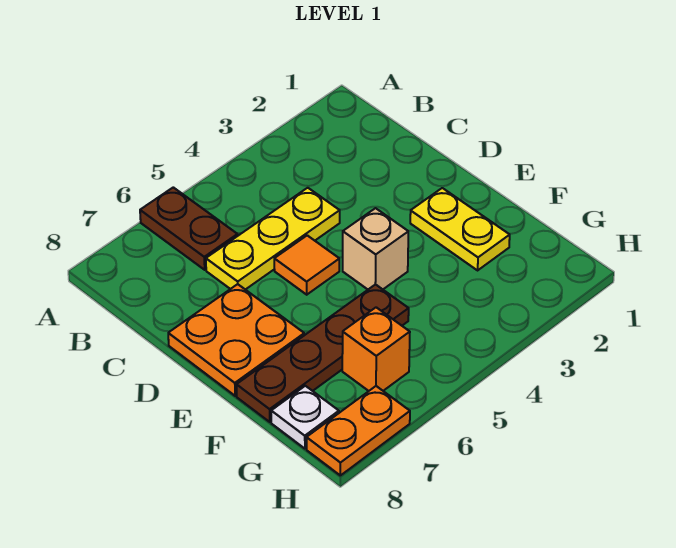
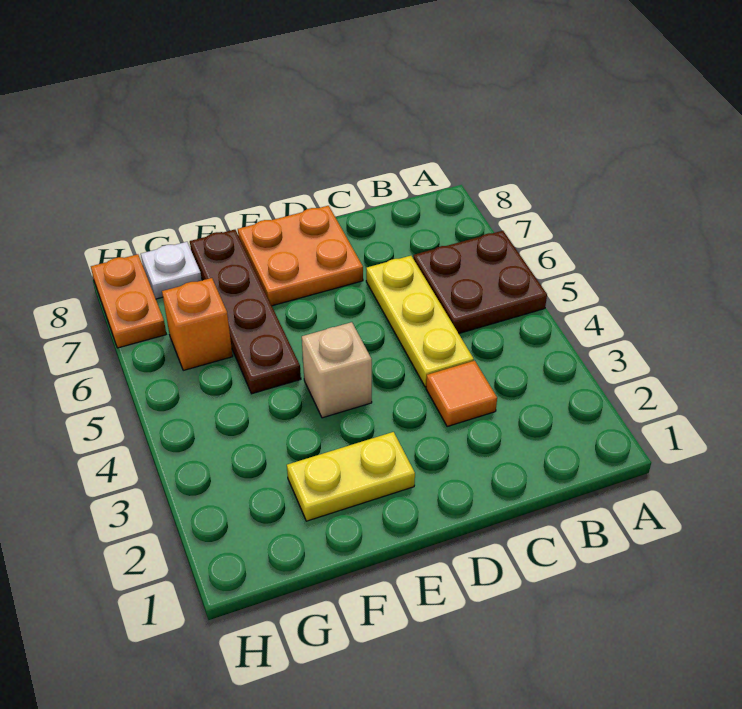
brown 1x2 plate [140,187,238,270] -> brown 2x2 plate [413,231,547,333]
orange 1x1 tile [274,235,339,295] -> orange 1x1 tile moved to [426,361,497,427]

